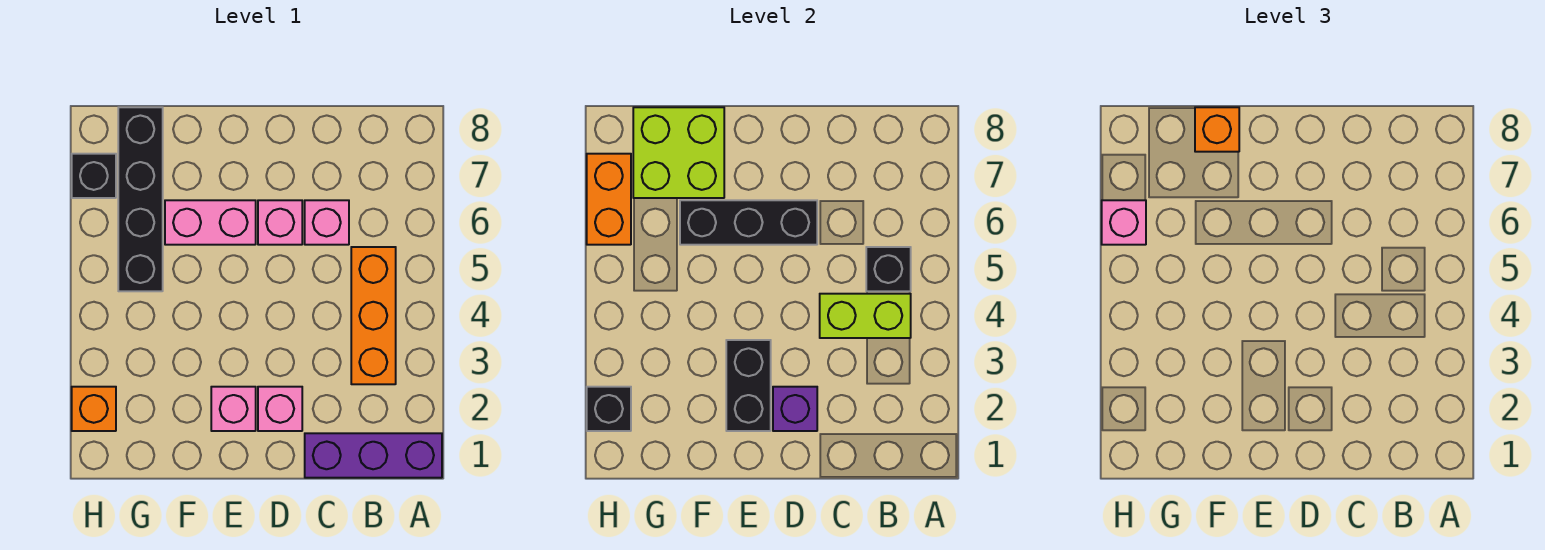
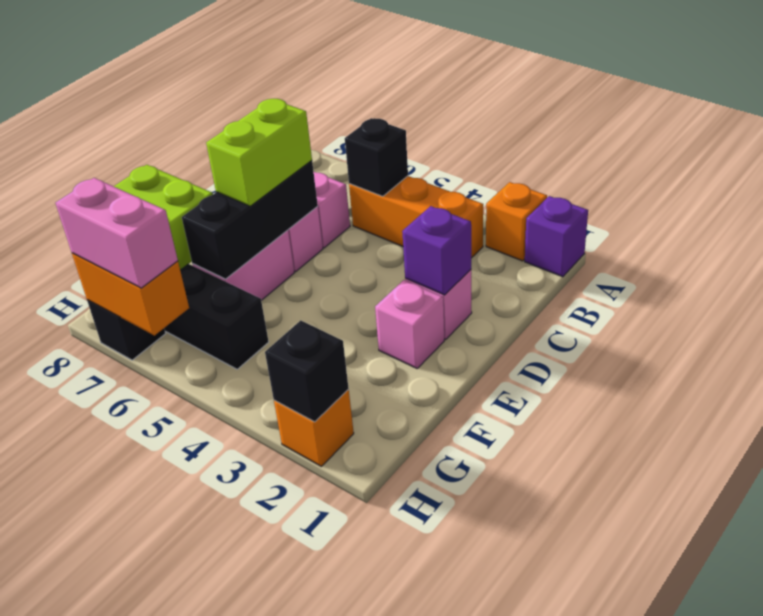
purple 1x3 brick [305,433,442,478] -> purple 1x1 brick [525,196,588,277]
lime 1x2 brick [820,294,911,338] -> lime 1x2 brick moved to [206,99,312,206]
black 1x2 brick [726,340,771,431] -> none
orange 1x1 brick [1195,107,1239,152] -> orange 1x1 brick moved to [486,182,547,261]
pink 1x1 brick [1102,200,1146,245] -> pink 1x2 brick [56,178,178,288]

